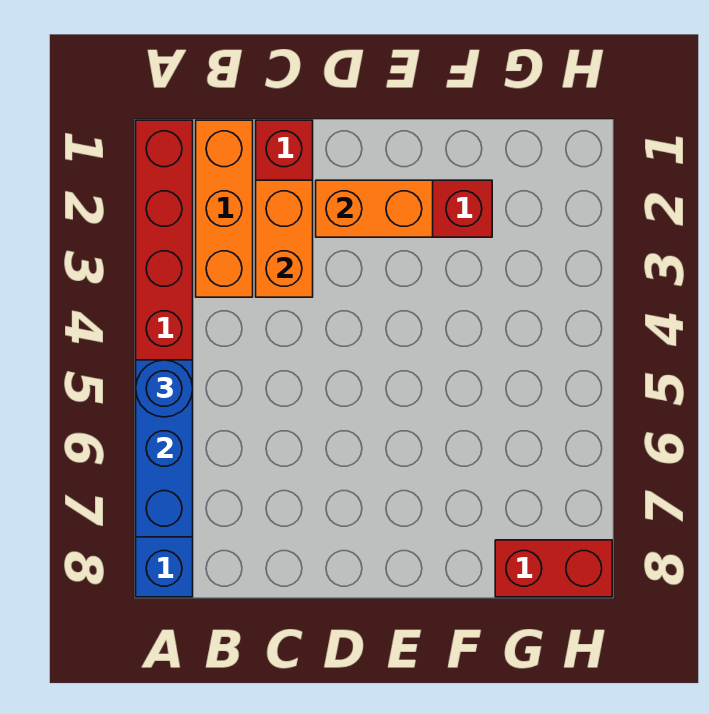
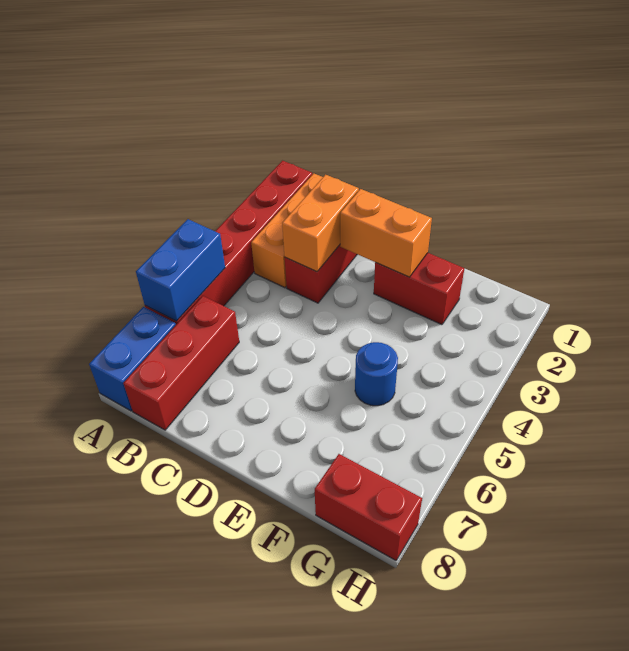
blue 1x3 brick [136,360,193,537] -> blue 1x2 brick [136,219,225,321]
blue 1x1 round brick [136,360,193,417] -> blue 1x1 round brick moved to [355,342,398,406]
none -> red 1x3 brick [123,296,239,430]

